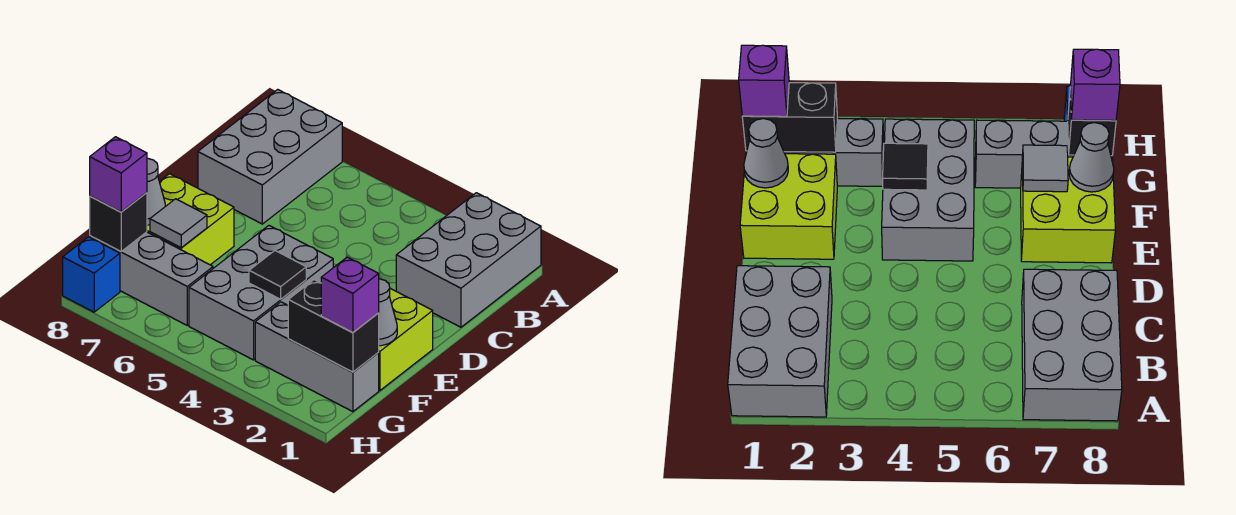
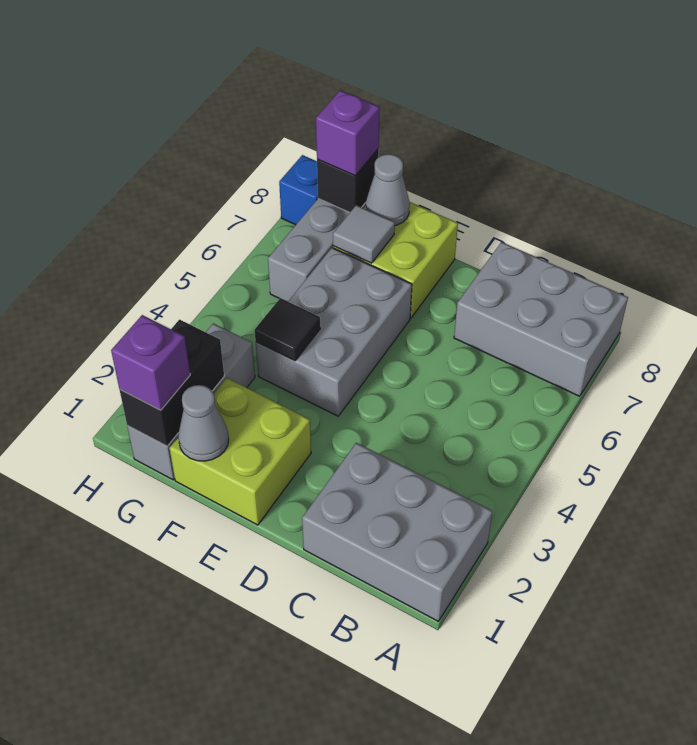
grey 2x3 brick [189,225,333,360] -> grey 2x3 brick turned to [256,248,412,416]

